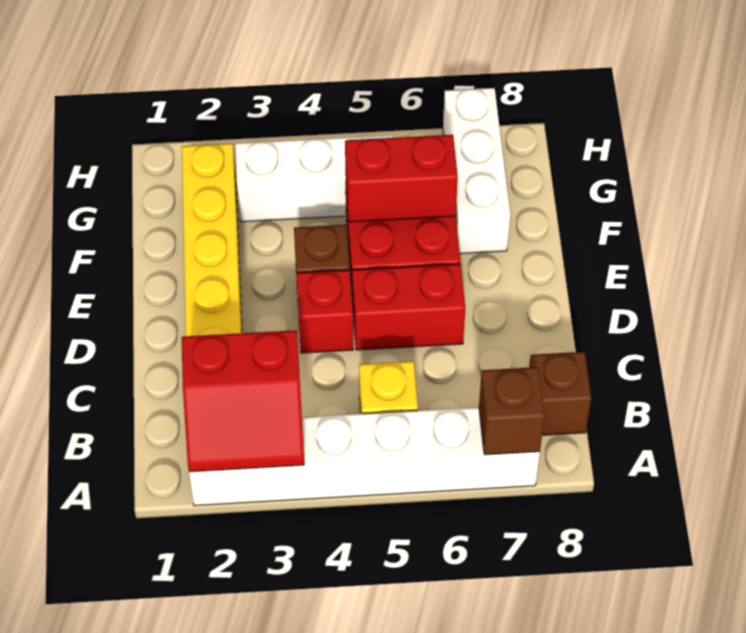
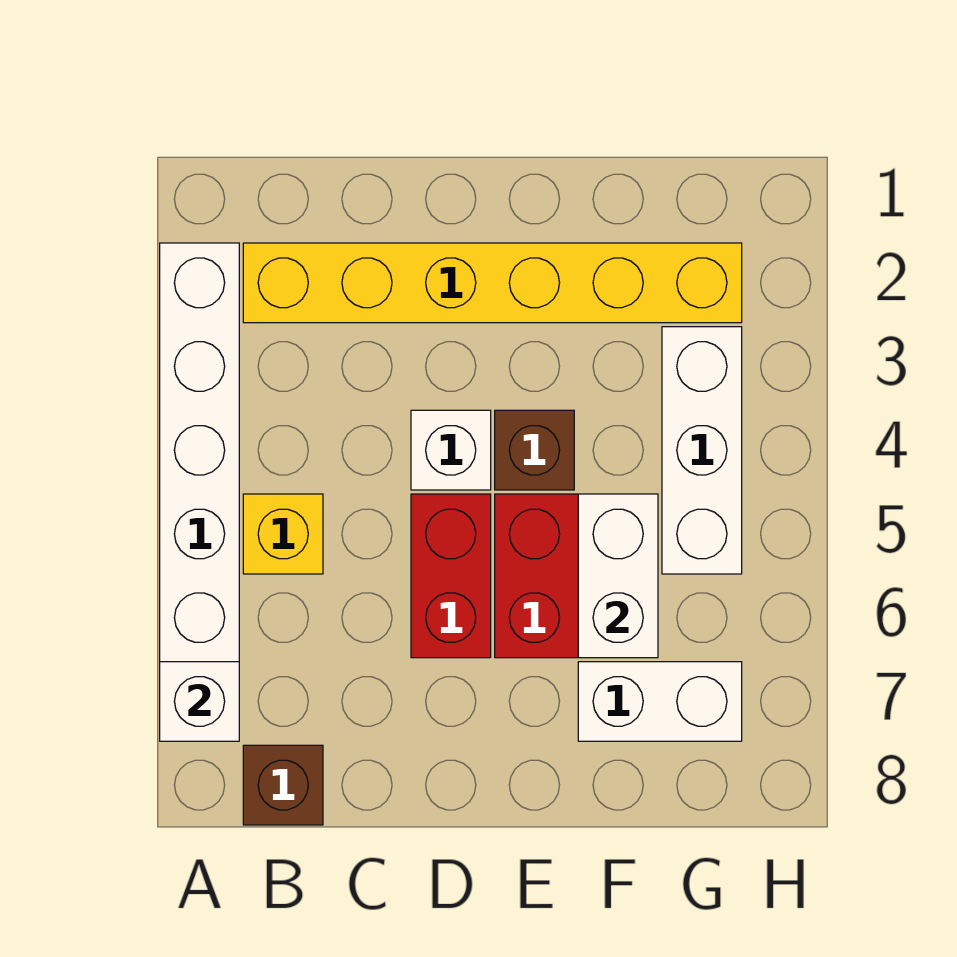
red 2x2 slope [182,330,304,472] -> none
brown 1x1 brick [479,367,545,455] -> white 1x1 brick [160,662,239,741]
red 1x1 brick [296,270,353,353] -> white 1x1 brick [411,410,491,490]
red 1x2 brick [345,135,458,222] -> white 1x2 brick [578,494,658,658]
white 1x3 brick [443,88,510,254] -> white 1x2 brick [578,662,742,741]

